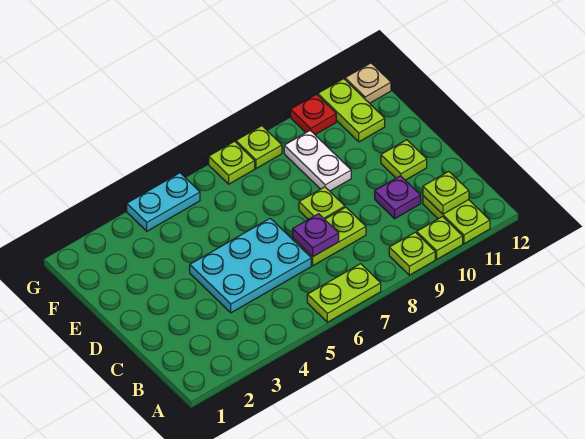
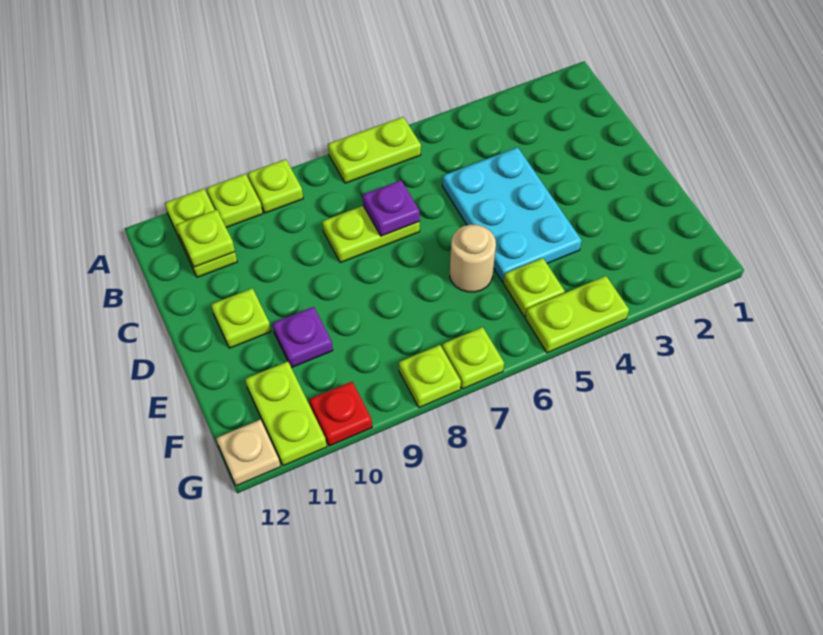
cyan 2x3 plate [190,218,311,313] -> cyan 2x3 plate turned to [442,147,582,282]
purple 1x1 plate [375,176,421,219] -> purple 1x1 plate moved to [272,307,333,368]
lime 1x1 plate [299,187,345,219] -> lime 1x1 plate moved to [503,258,565,317]
none -> tan 1x1 round brick [450,225,496,292]
white 1x2 plate [284,131,351,191] -> none
cyan 1x2 plate [127,173,200,231] -> lime 1x2 plate [525,276,629,353]

